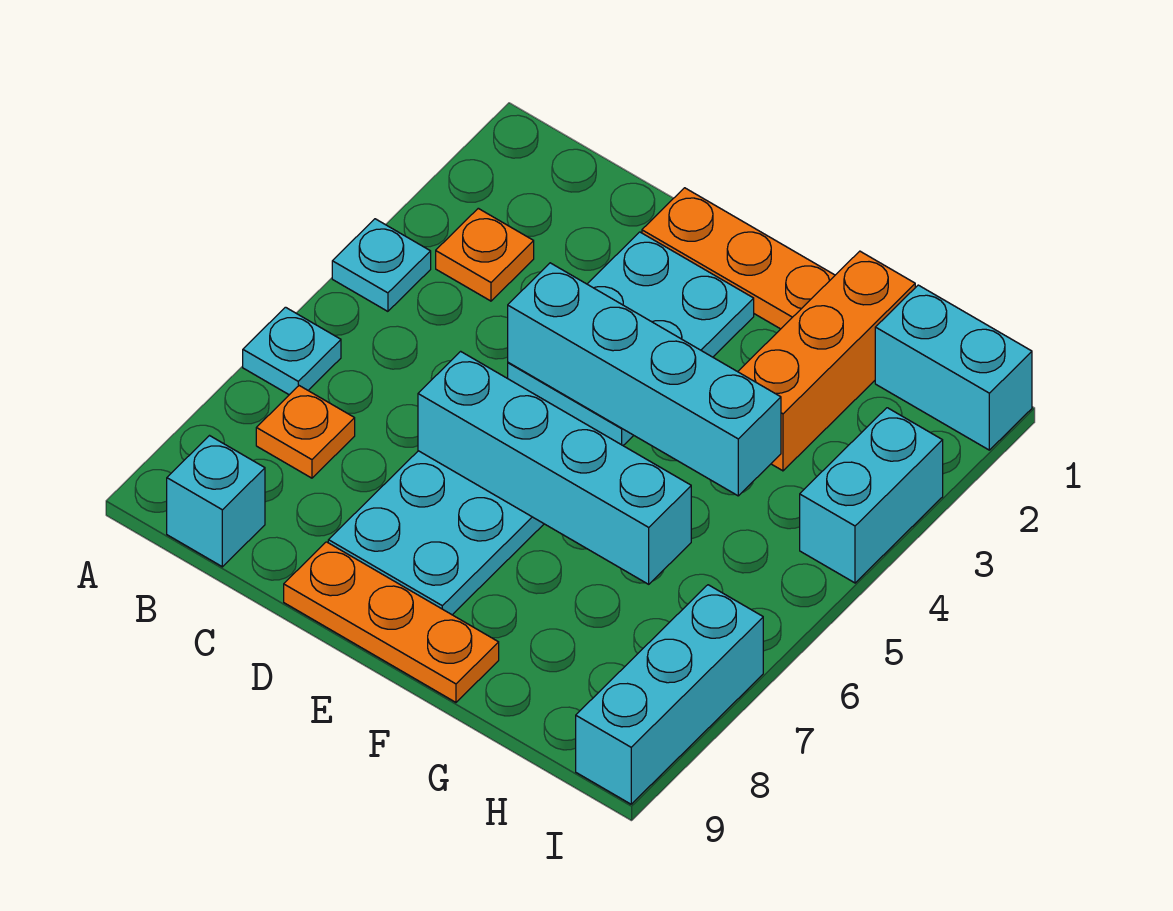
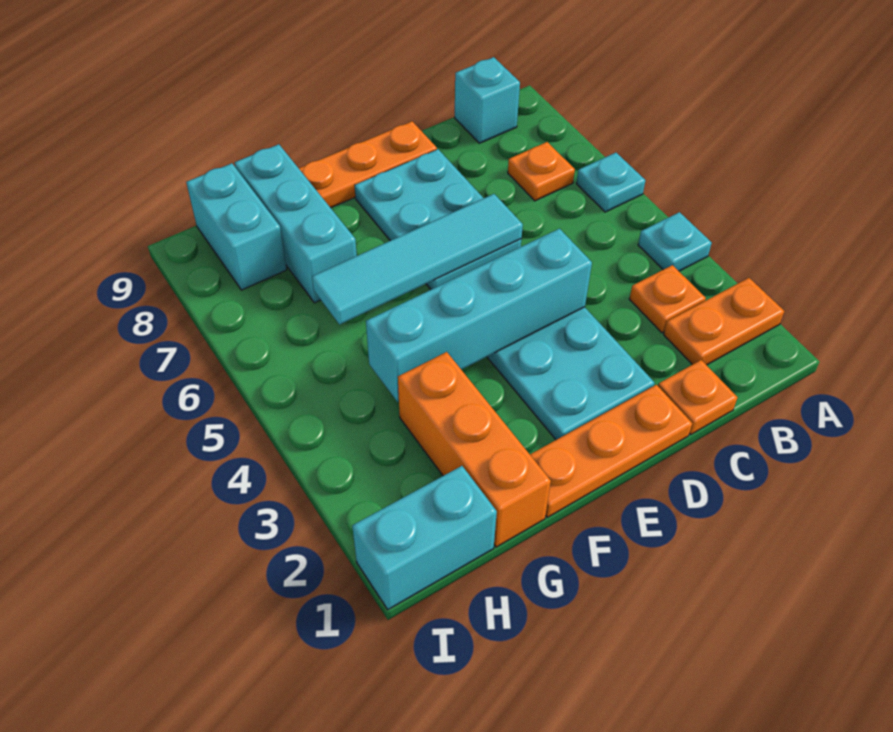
none -> orange 1x2 plate [664,278,784,365]
none -> orange 1x1 plate [658,360,738,434]
cyan 1x4 brick [418,351,691,584] -> cyan 1x4 tile [312,194,523,325]
cyan 1x2 brick [800,408,943,583] -> cyan 1x2 brick moved to [186,163,287,290]
cyan 1x3 brick [576,585,763,804] -> cyan 1x3 brick moved to [235,144,357,303]

